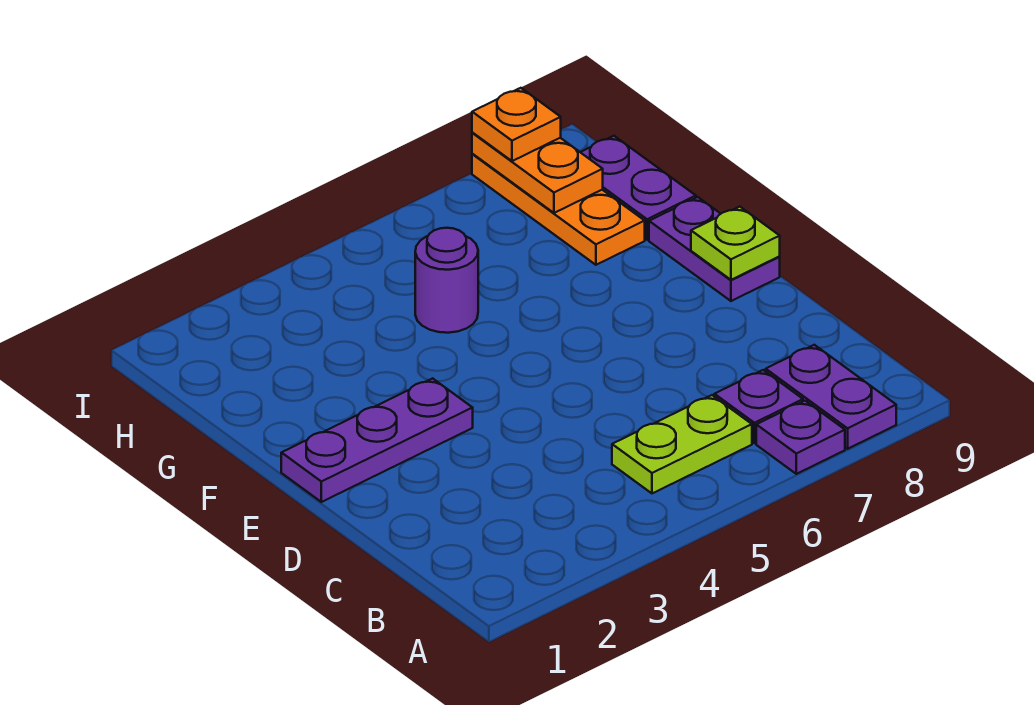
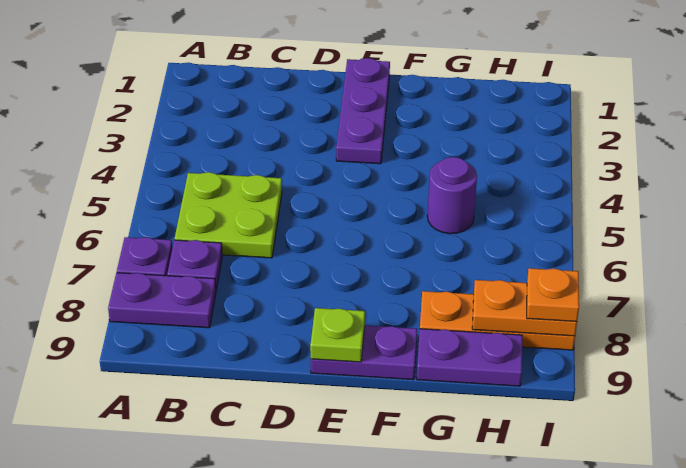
lime 1x2 plate [612,395,752,493] -> lime 2x2 plate [175,172,282,258]

